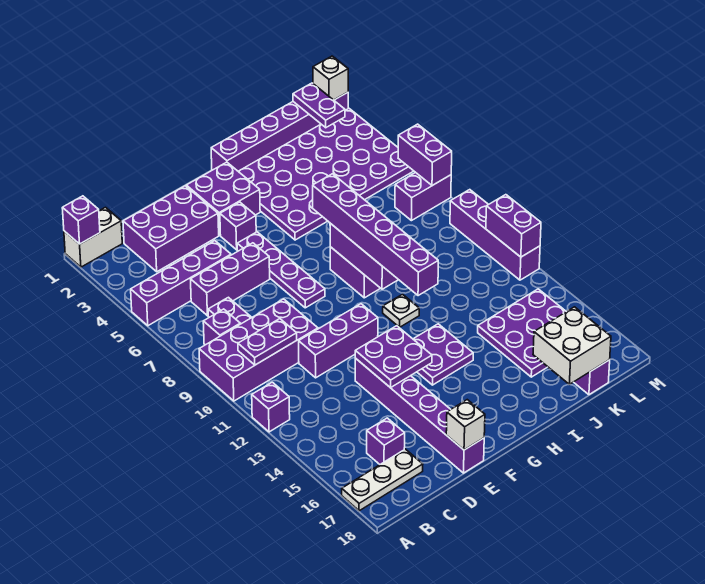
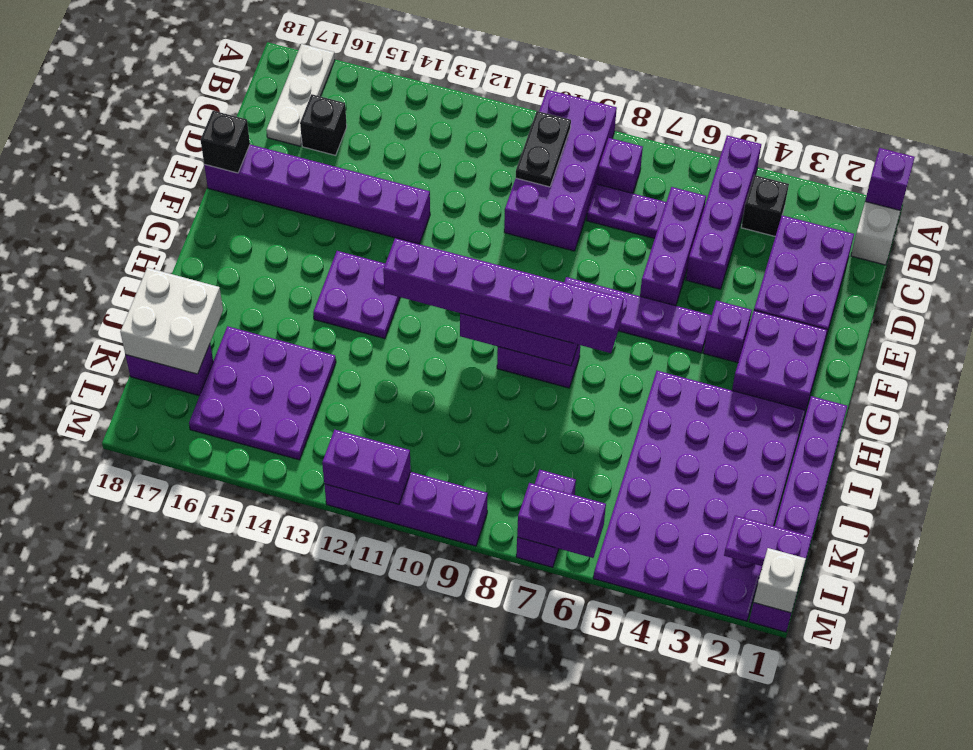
purple 1x1 brick [252,382,290,432] -> none
none -> black 1x1 brick [741,175,789,236]
purple 1x2 plate [238,319,297,365] -> black 1x2 plate [516,111,571,187]
purple 1x1 brick [367,418,405,464] -> black 1x1 brick [300,94,347,155]
purple 1x3 brick [299,304,378,378] -> none
purple 2x2 plate [355,326,432,388] -> none
white 1x1 brick [446,400,485,450] -> black 1x1 brick [201,111,250,173]
white 1x1 plate [383,294,419,327] -> none

